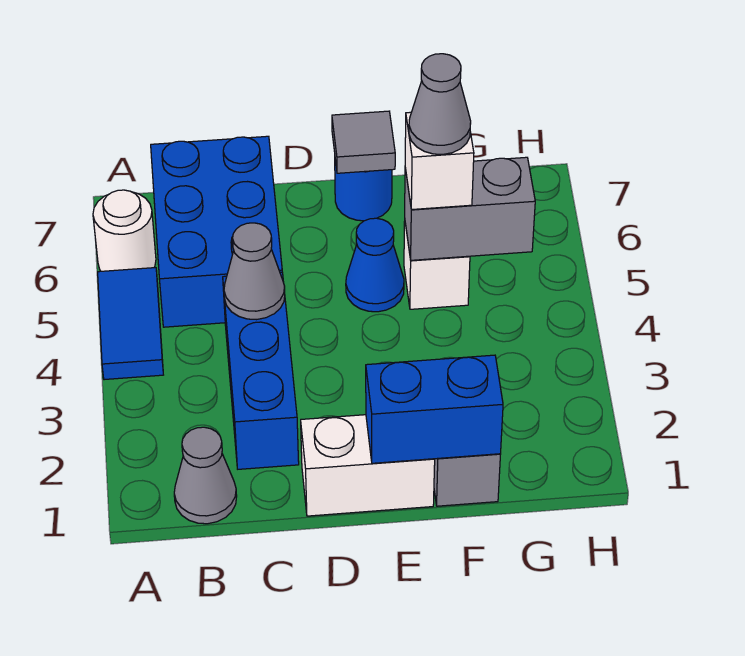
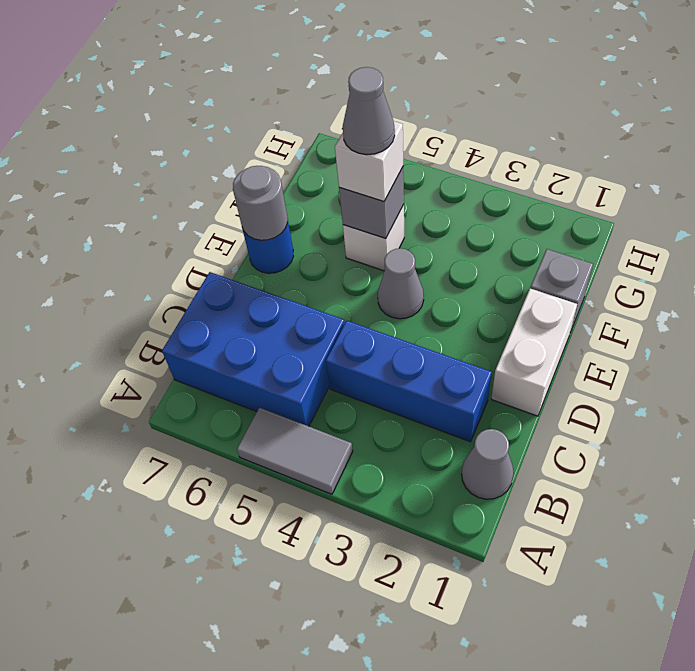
blue 1x2 tile [98,268,163,380] -> grey 1x2 tile [237,408,353,494]
white 1x1 round brick [93,190,156,271] -> none
grey 1x1 cone [224,223,285,320] -> grey 1x1 cone moved to [378,248,424,319]
blue 1x2 brick [366,355,503,463] -> none
blue 1x1 cone [346,218,404,312] -> none
grey 1x1 tile [332,111,395,173] -> grey 1x1 round brick [233,166,287,240]
grey 1x2 brick [405,157,535,260] -> grey 1x1 brick [339,167,404,238]

